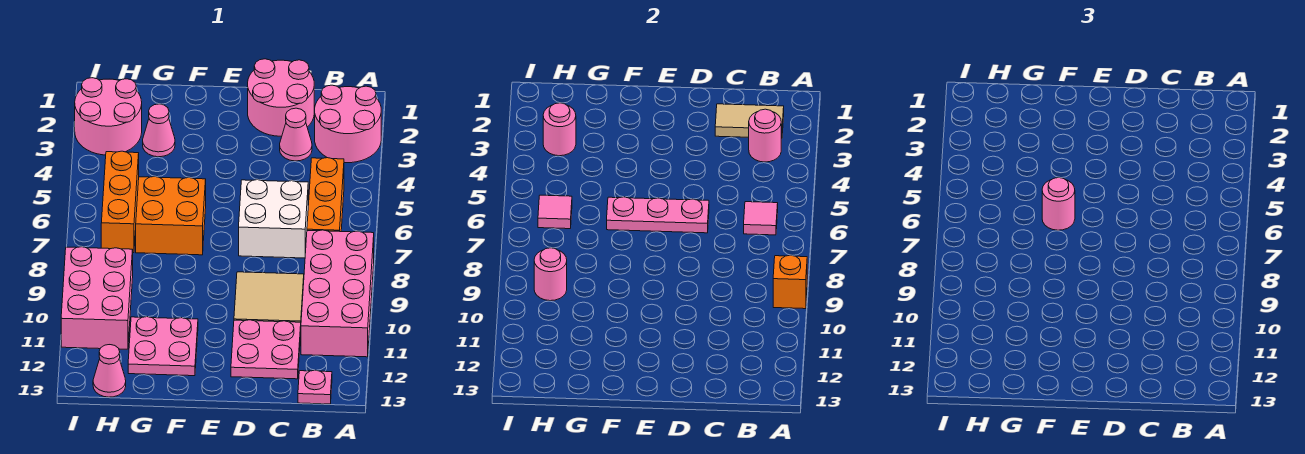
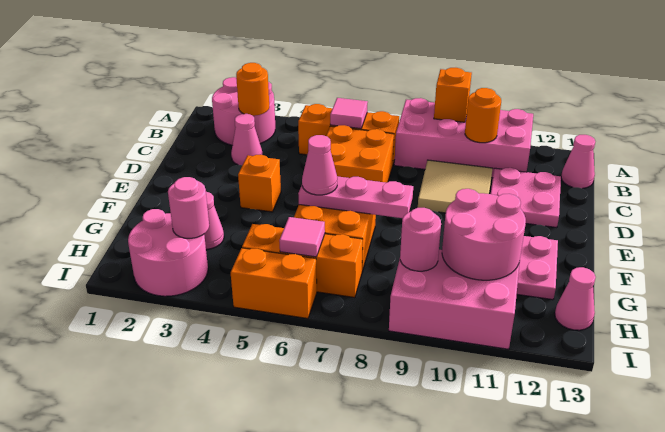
tan 1x2 tile [715,104,784,138] -> none
pink 1x1 round brick [749,109,781,162] -> orange 1x1 round brick [236,63,269,116]
none -> orange 1x1 round brick [465,88,501,143]
pink 1x1 plate [298,370,332,404] -> pink 1x1 cone [561,135,595,188]
pink 2x2 round brick [248,59,314,136] -> pink 2x2 round brick moved to [442,189,526,280]
white 2x2 brick [239,180,308,258] -> orange 2x2 brick [326,125,394,183]
pink 1x3 plate [607,197,709,233] -> pink 1x3 plate turned to [298,176,413,218]
none -> orange 1x1 brick [238,155,281,212]
pink 1x1 round brick [1042,178,1075,230] -> pink 1x1 cone [302,135,337,195]
none -> orange 1x2 brick [231,248,317,319]

